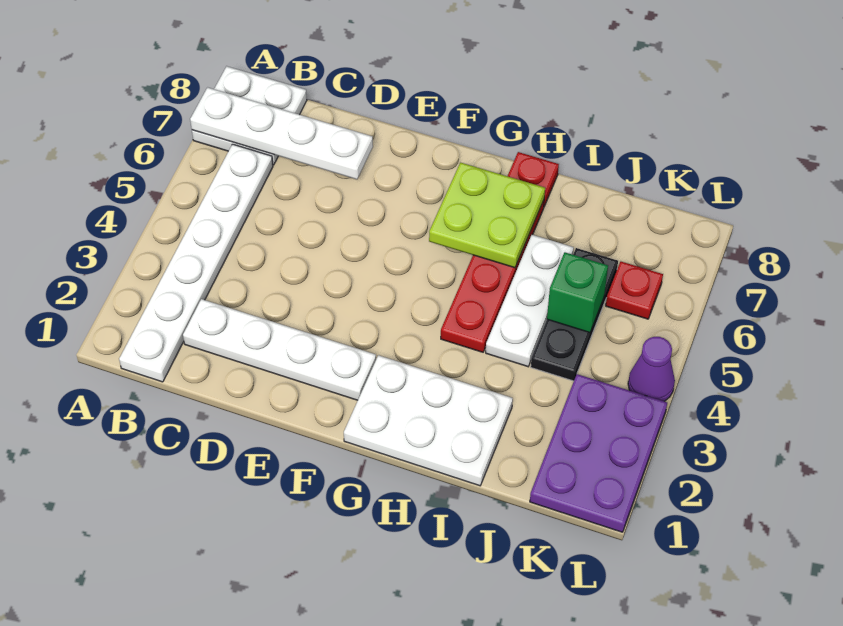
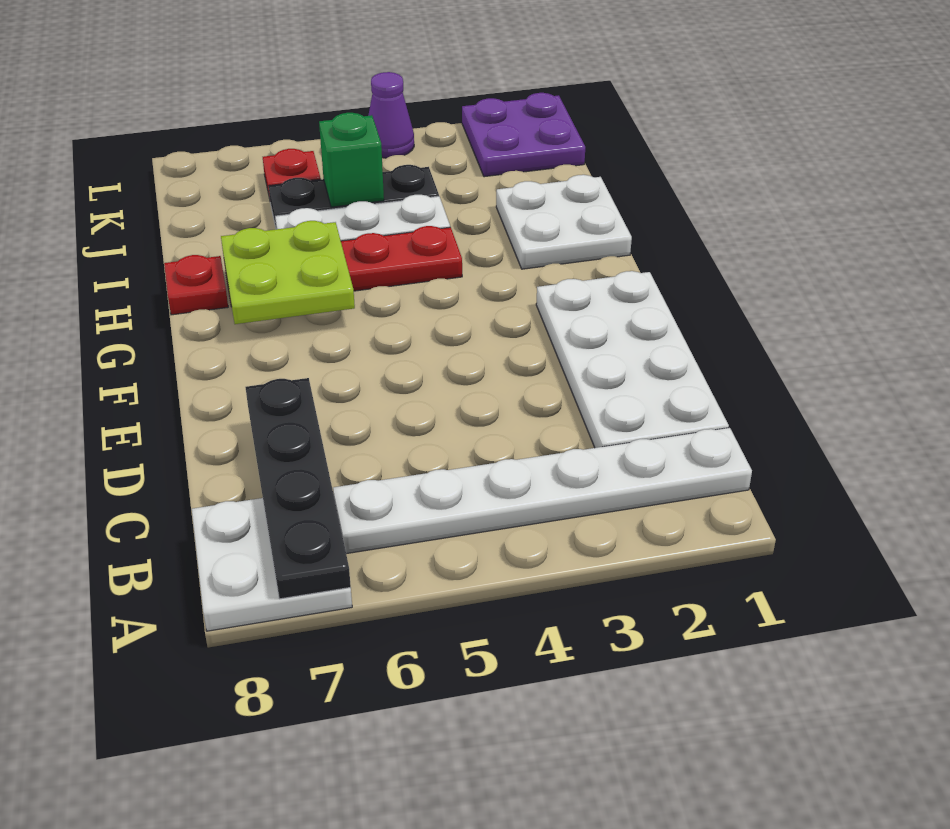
white 1x4 plate [190,87,373,179] -> black 1x4 plate [245,378,351,599]
white 1x4 plate [183,299,376,400] -> white 2x4 plate [536,271,729,448]
white 2x3 plate [344,355,513,486] -> white 2x2 plate [496,175,632,269]
purple 2x3 plate [530,374,667,532] -> purple 2x2 plate [462,93,585,177]

